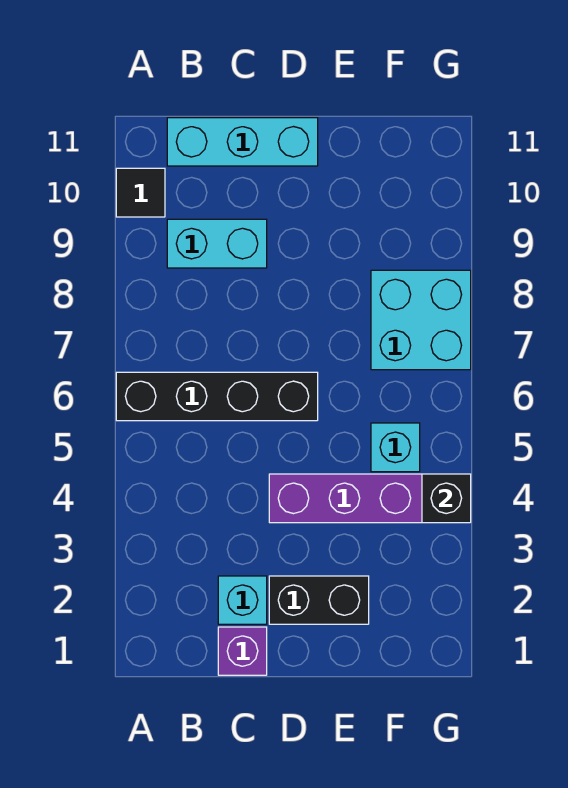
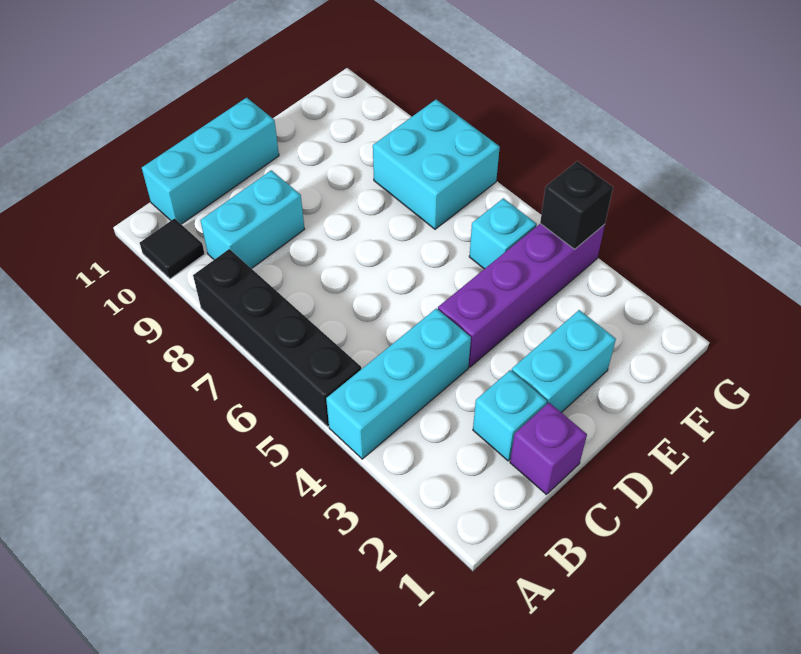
none -> cyan 1x3 brick [326,308,471,459]
black 1x4 brick [116,372,318,421] -> black 1x4 brick turned to [193,249,361,426]
black 1x2 brick [269,576,369,624] -> cyan 1x2 brick [512,310,616,413]

